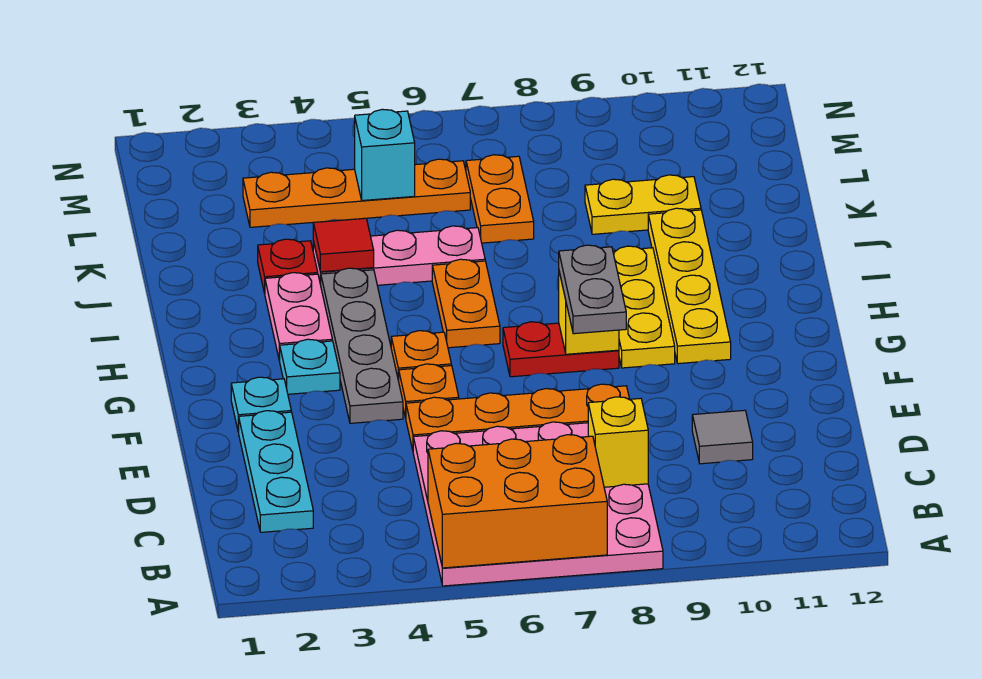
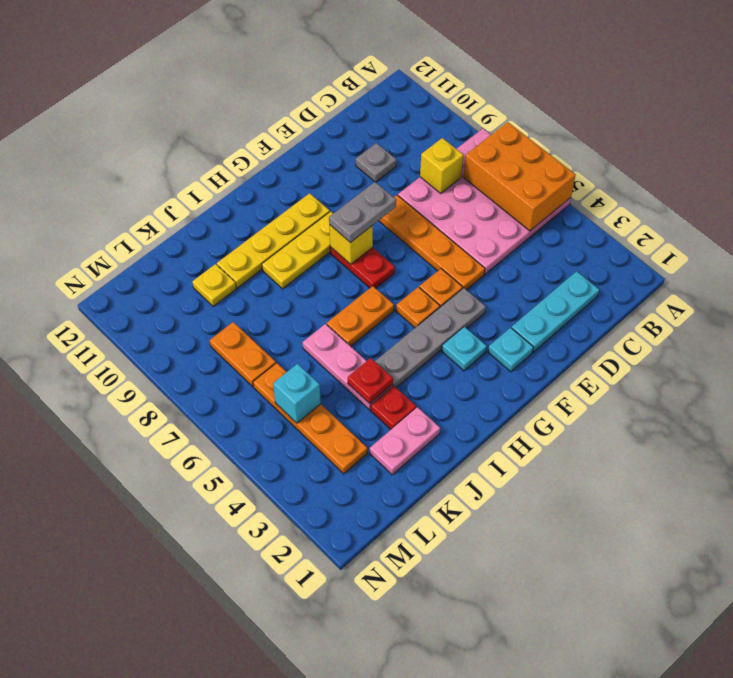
grey 1x1 tile [692,410,753,464] -> grey 1x1 plate [356,143,397,182]
pink 1x2 plate [265,273,332,361] -> pink 1x2 plate moved to [370,407,440,475]
red 1x1 tile [313,218,374,272] -> red 1x1 plate [348,358,393,404]
orange 1x2 plate [466,155,534,243] -> orange 1x2 plate turned to [210,322,276,387]
yellow 1x2 plate [585,175,701,234] -> yellow 1x1 plate [192,264,236,306]

